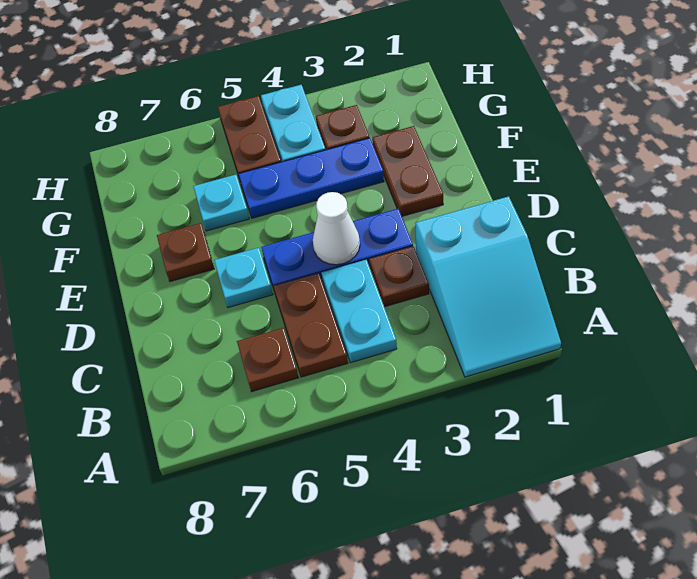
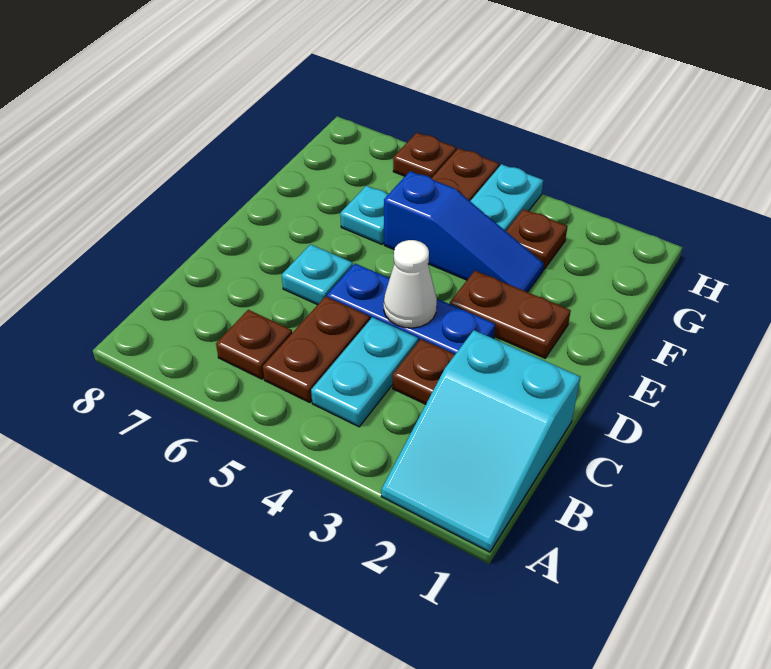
brown 1x2 plate [372,126,443,216] -> brown 1x2 plate turned to [450,271,571,358]
brown 1x1 plate [157,223,214,281] -> brown 1x1 plate moved to [393,133,456,178]
blue 1x3 plate [239,138,384,218] -> blue 1x3 slope [384,171,544,292]

